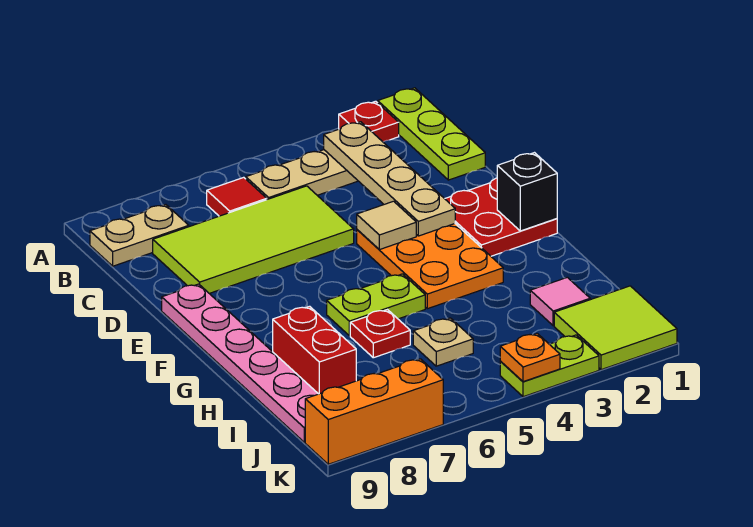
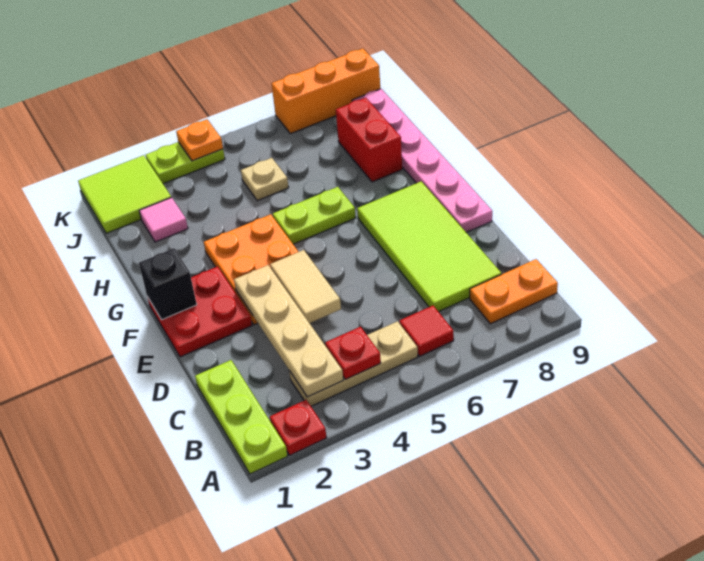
tan 1x2 plate [90,205,189,266] -> orange 1x2 plate [470,259,558,324]
lime 2x4 tile [153,186,354,293] -> lime 2x4 tile turned to [357,182,501,312]
tan 1x1 tile [357,201,416,250] -> tan 1x2 tile [270,250,341,323]
red 1x1 plate [350,310,410,358] -> red 1x1 plate moved to [325,327,381,379]

